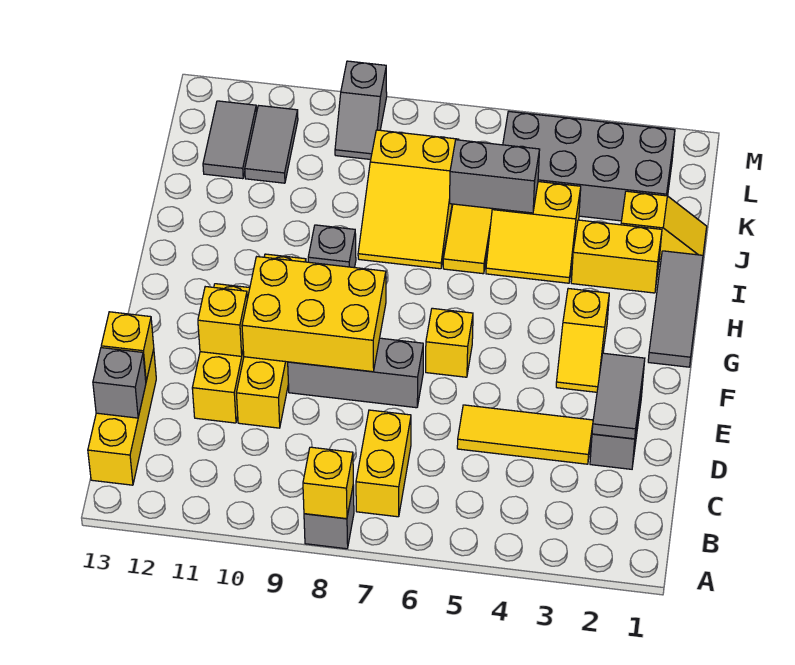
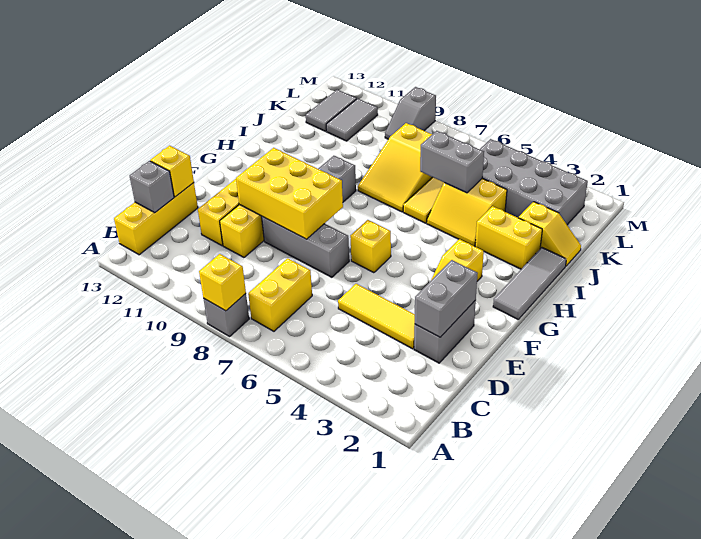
grey 1x2 tile [592,353,645,439] -> grey 1x2 brick [415,260,478,337]
yellow 1x1 brick [198,287,247,356] -> none

